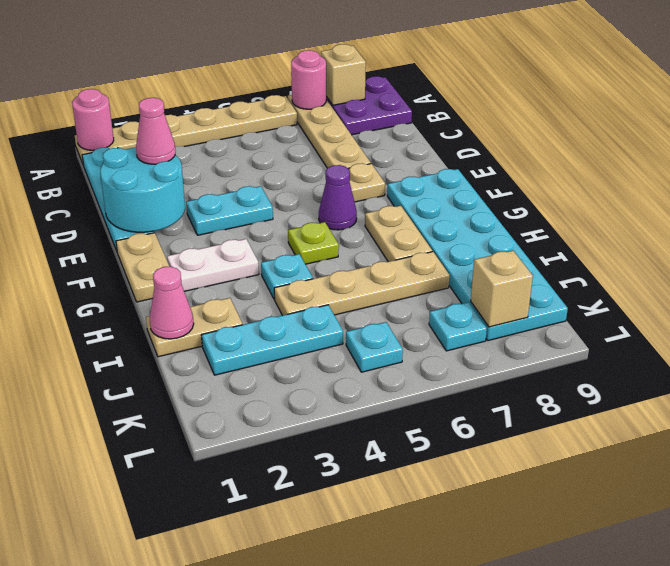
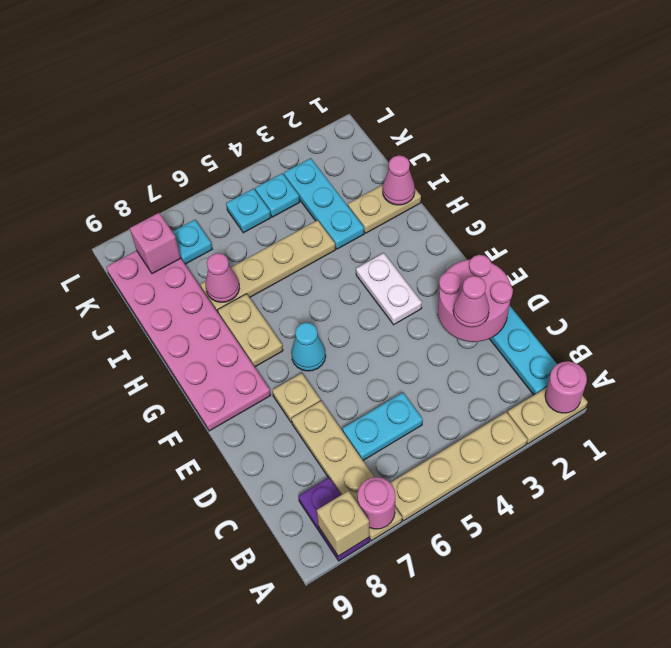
purple 2x2 plate [326,76,412,135] -> purple 1x2 plate [298,478,370,561]
cyan 2x2 round brick [100,147,185,232] -> pink 2x2 round brick [438,255,513,342]
cyan 1x2 plate [186,186,273,235] -> cyan 1x2 plate moved to [342,393,423,460]
tan 1x2 plate [116,233,169,302] -> none
purple 1x1 cone [319,165,357,230] -> cyan 1x1 cone [291,323,326,371]
cyan 2x6 plate [387,169,568,341] -> pink 2x6 plate [106,251,271,431]
white 1x2 plate [167,239,259,291] -> white 1x2 plate turned to [356,253,422,325]
lime 1x1 plate [288,222,339,264] -> none
cyan 1x1 plate [261,254,313,299] -> cyan 1x1 plate moved to [255,173,300,217]
none -> pink 1x1 cone [206,253,239,302]
cyan 1x3 plate [202,305,343,375] -> cyan 1x3 plate turned to [284,158,364,249]
tan 1x1 brick [471,251,533,327] -> pink 1x1 brick [130,213,181,274]

